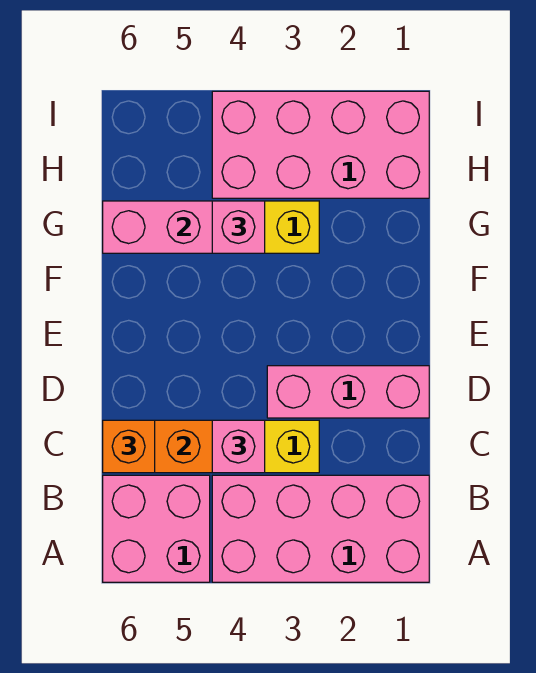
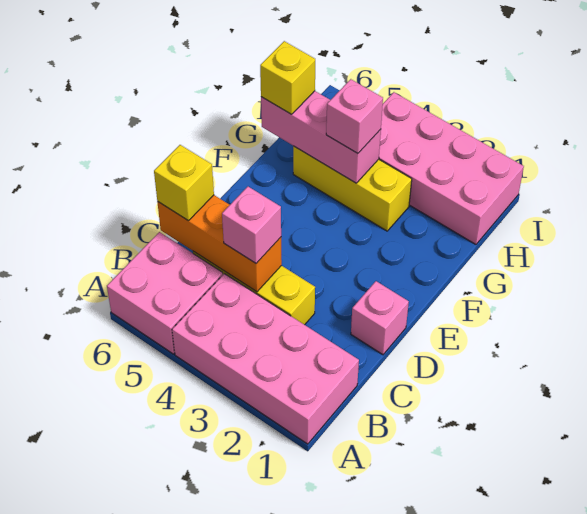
orange 1x1 brick [103,420,155,473] -> yellow 1x1 brick [154,145,214,221]
pink 1x3 brick [267,366,429,418] -> pink 1x1 brick [351,281,409,355]
none -> yellow 1x1 brick [260,41,315,114]

